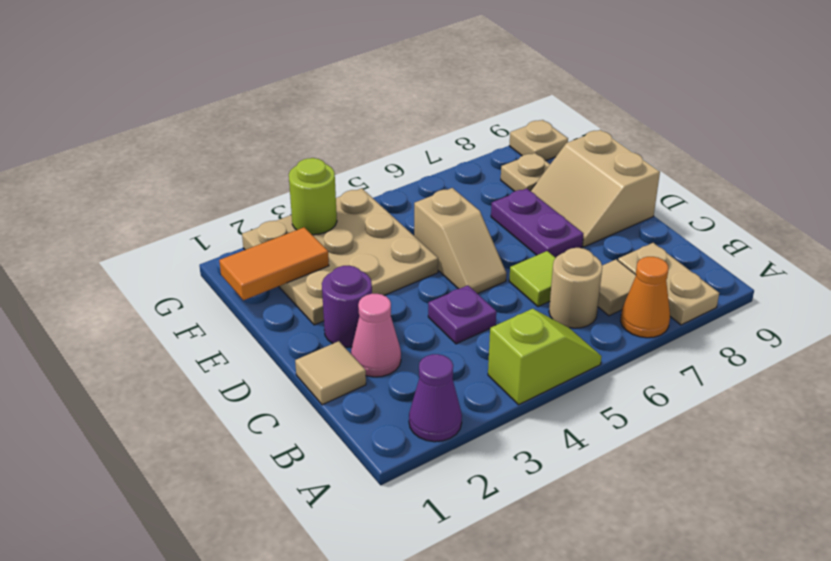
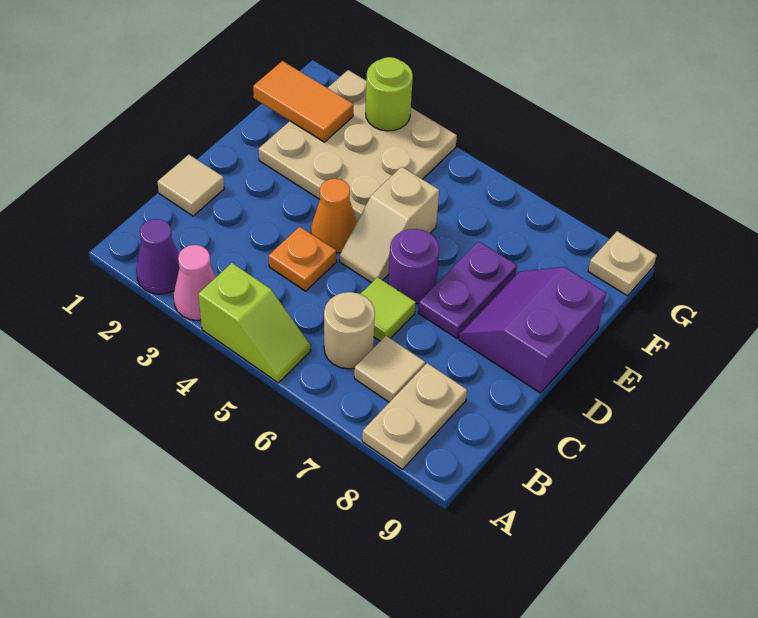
orange 1x1 cone [621,257,670,338] -> orange 1x1 cone moved to [311,179,357,253]
pink 1x1 cone [351,294,401,377] -> pink 1x1 cone moved to [174,245,216,320]
purple 1x1 plate [428,285,496,344] -> orange 1x1 plate [269,227,336,291]
purple 1x1 round brick [322,266,372,347] -> purple 1x1 round brick moved to [388,229,439,304]
tan 2x2 slope [531,130,660,247] -> purple 2x2 slope [459,267,606,393]
tan 1x1 plate [501,153,550,191] -> none

